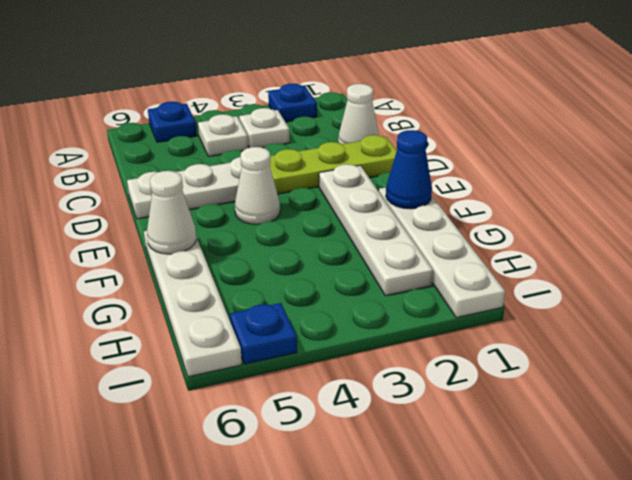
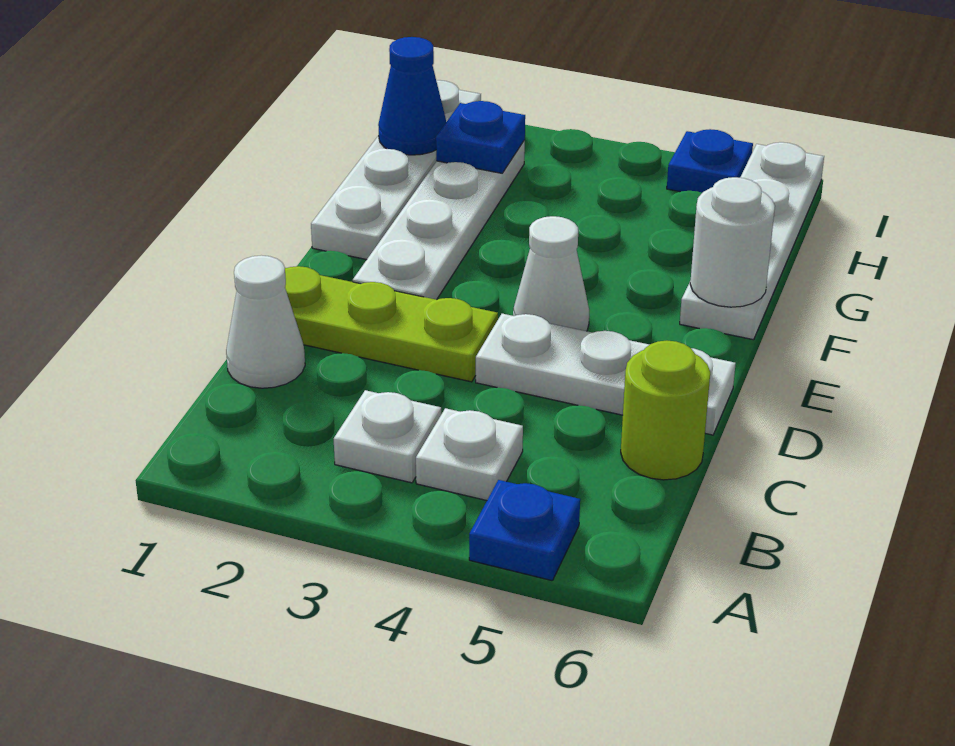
blue 1x1 plate [268,84,317,122] -> blue 1x1 plate moved to [436,101,525,173]
none -> lime 1x1 round brick [621,341,710,480]
blue 1x1 cone [386,130,432,209] -> blue 1x1 cone moved to [378,37,446,155]
white 1x1 cone [147,171,196,254] -> white 1x1 round brick [690,177,775,307]

